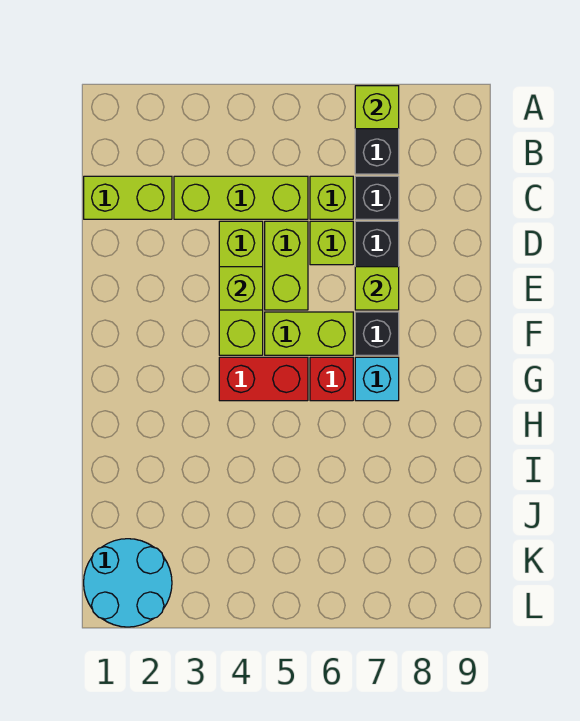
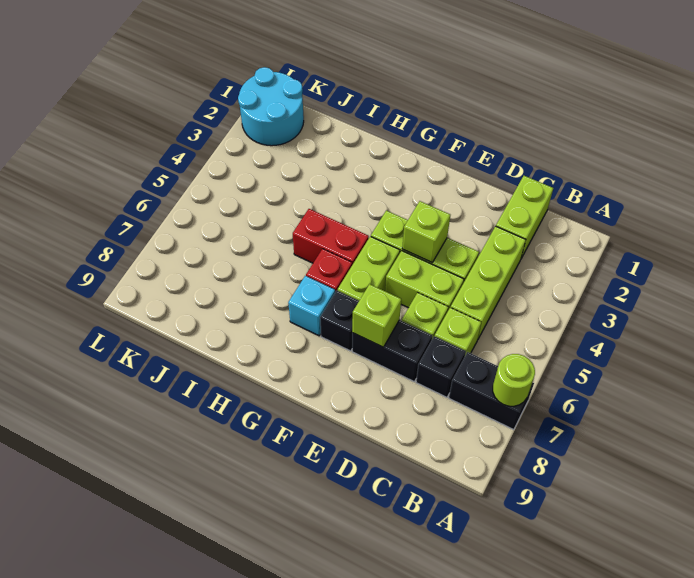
lime 1x1 brick [355,86,399,129] -> lime 1x1 round brick [493,354,535,406]
red 1x2 brick [219,357,308,401] -> red 1x2 brick turned to [293,209,369,265]

